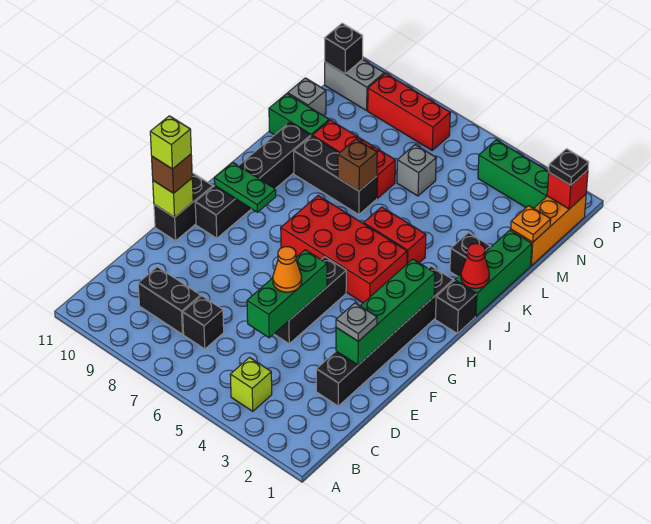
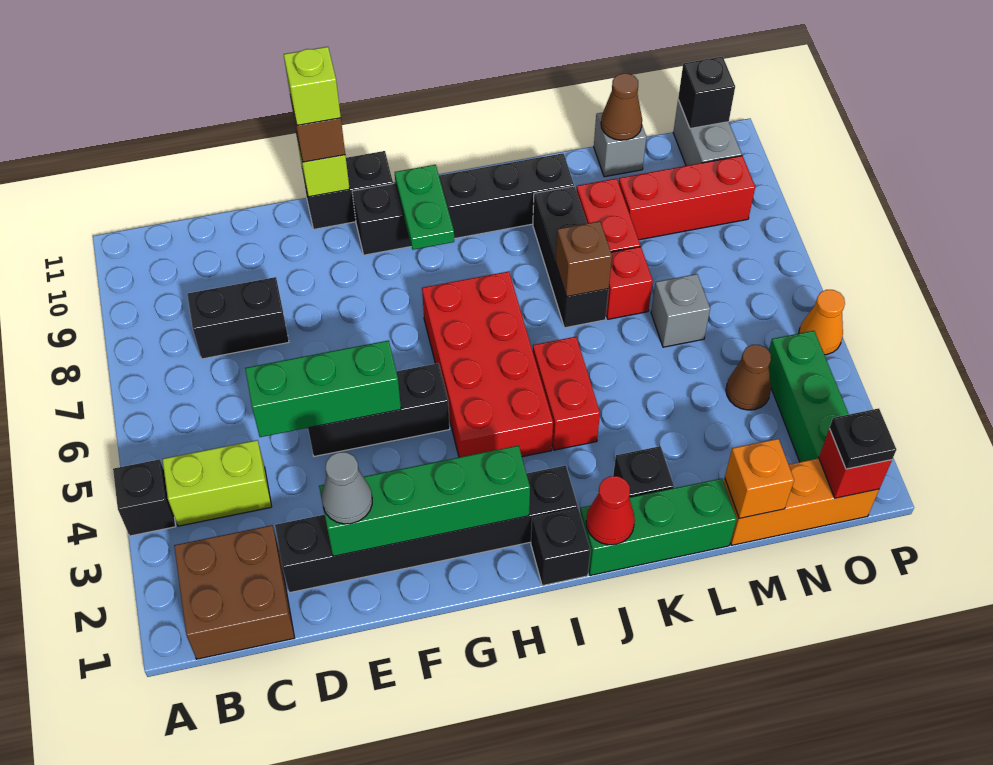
none -> brown 2x2 brick [174,525,294,659]
lime 1x1 brick [230,357,272,411] -> lime 1x2 brick [162,440,272,526]
black 1x1 brick [183,296,224,349] -> black 1x1 brick moved to [113,459,176,536]
black 1x2 brick [138,267,201,334] -> black 1x2 brick turned to [187,277,289,359]
grey 1x1 plate [336,303,377,341] -> grey 1x1 cone [322,452,372,524]
orange 1x1 cone [273,247,302,292] -> orange 1x1 cone moved to [799,290,845,355]
green 1x2 brick [269,94,329,136] -> none
orange 1x1 plate [511,206,551,242] -> orange 1x1 brick [725,439,794,518]
none -> brown 1x1 cone [601,74,642,140]
none -> brown 1x1 cone [726,345,771,410]
red 1x3 brick [368,73,450,150] -> red 1x3 brick turned to [619,156,755,240]

